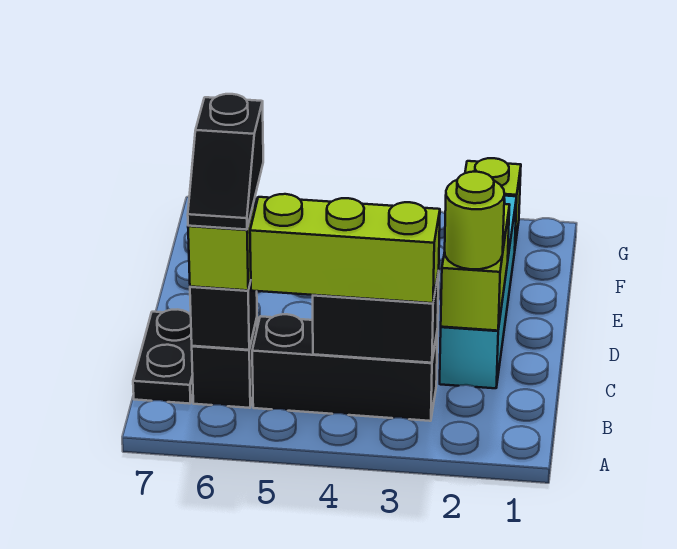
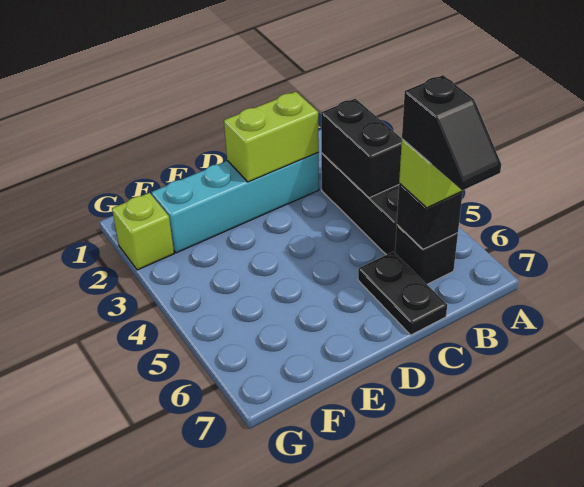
lime 1x3 brick [250,194,440,303] -> none
black 1x2 slope [188,94,263,230] -> black 1x2 slope turned to [402,75,501,191]
black 1x2 plate [133,309,193,404] -> black 1x2 plate turned to [358,252,447,335]
lime 1x1 round brick [445,172,504,269] -> none

